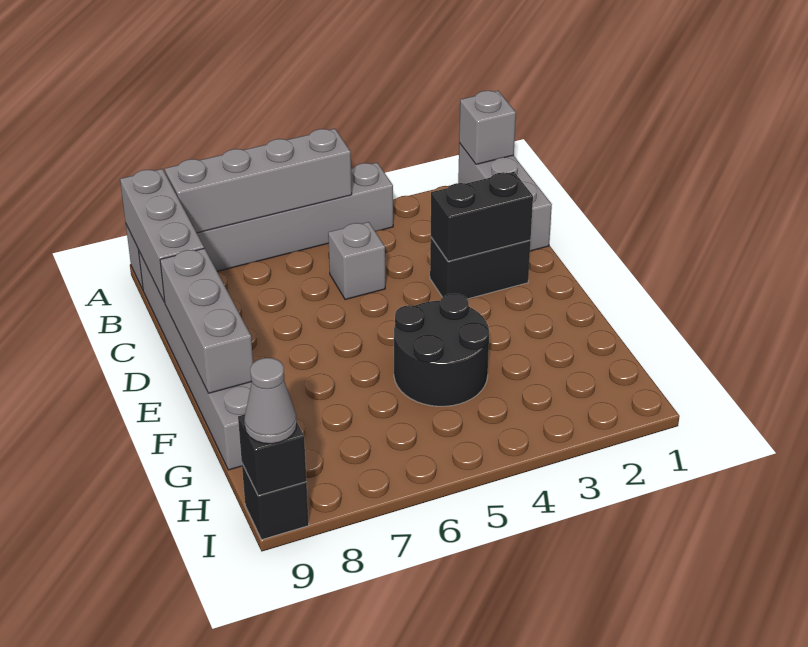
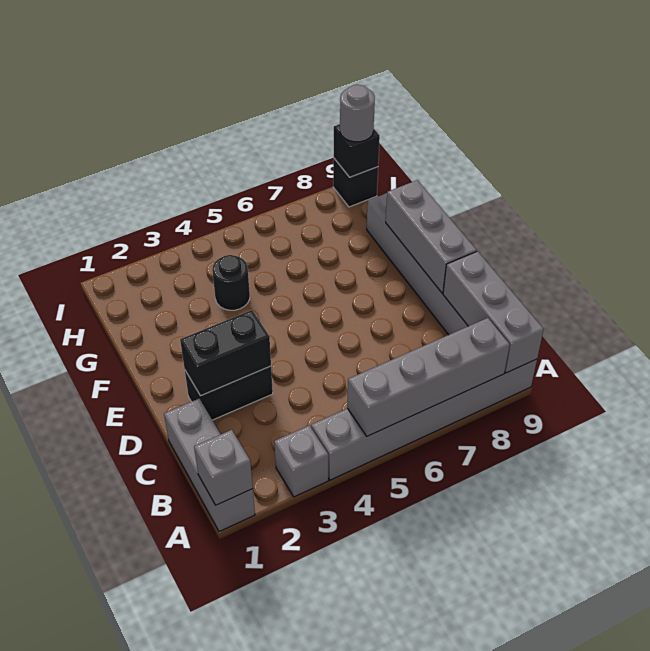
grey 1x1 brick [328,222,385,300] -> grey 1x1 brick moved to [274,425,328,497]
black 2x2 round brick [394,294,489,406] -> black 1x1 round brick [212,255,250,310]
grey 1x1 cone [244,358,297,444] -> grey 1x1 round brick [340,85,375,142]

